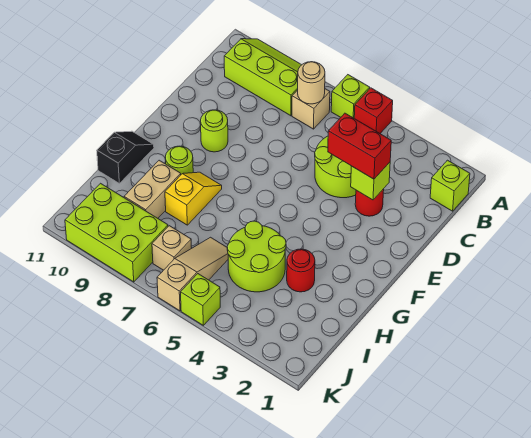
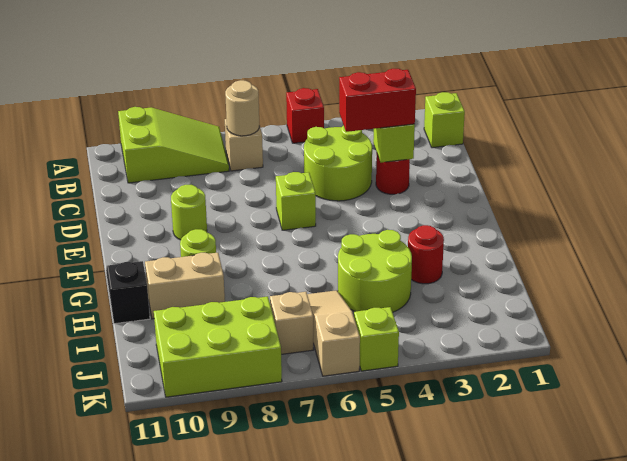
lime 1x1 brick [331,75,370,118] -> lime 1x1 brick moved to [276,172,316,230]
lime 2x3 slope [224,39,301,116] -> lime 2x3 slope turned to [118,107,229,183]
yellow 1x2 slope [165,172,222,225] -> none
tan 1x2 brick [124,160,181,218] -> tan 1x2 brick turned to [145,253,225,319]

